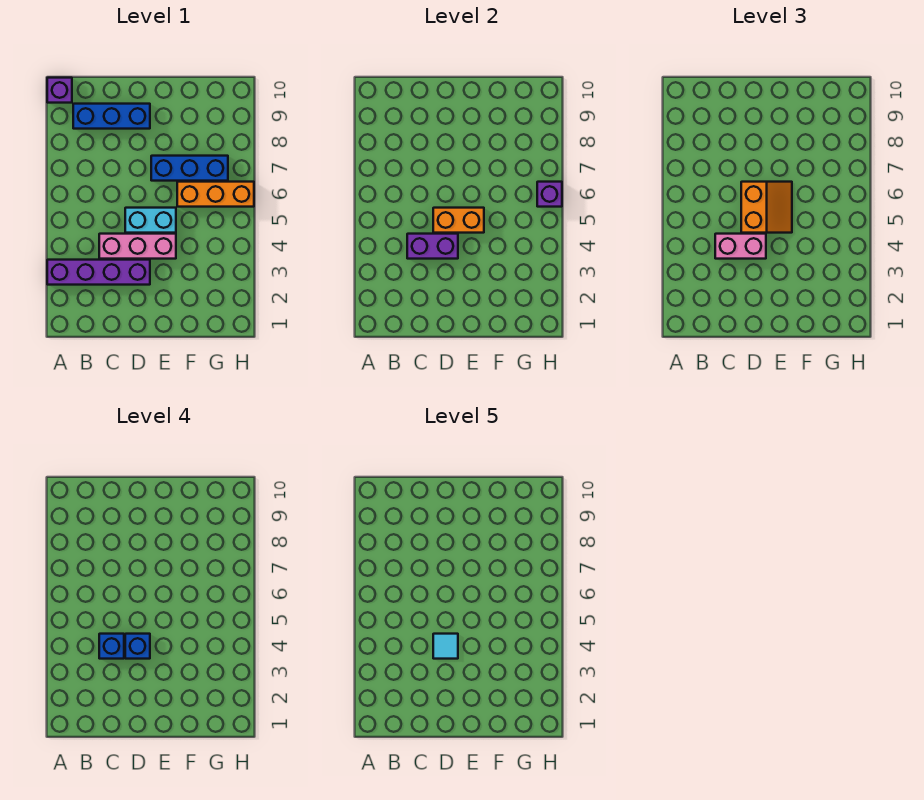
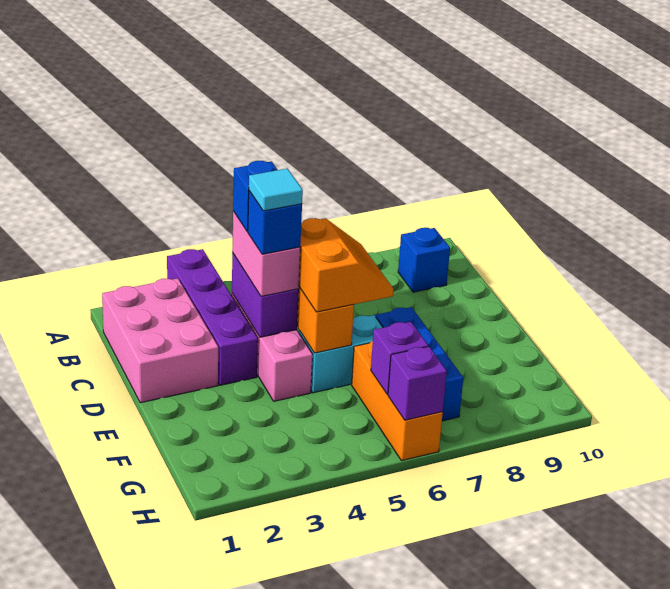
purple 1x1 brick [47,78,72,103] -> purple 1x1 brick moved to [371,322,428,394]
none -> pink 2x3 brick [102,278,218,403]
blue 1x3 brick [73,104,150,129] -> blue 1x1 brick [398,228,450,292]
cyan 1x2 brick [125,208,176,233] -> cyan 1x2 brick turned to [299,315,383,393]
orange 2x2 slope [741,182,792,233] -> orange 2x2 slope turned to [299,218,394,312]

